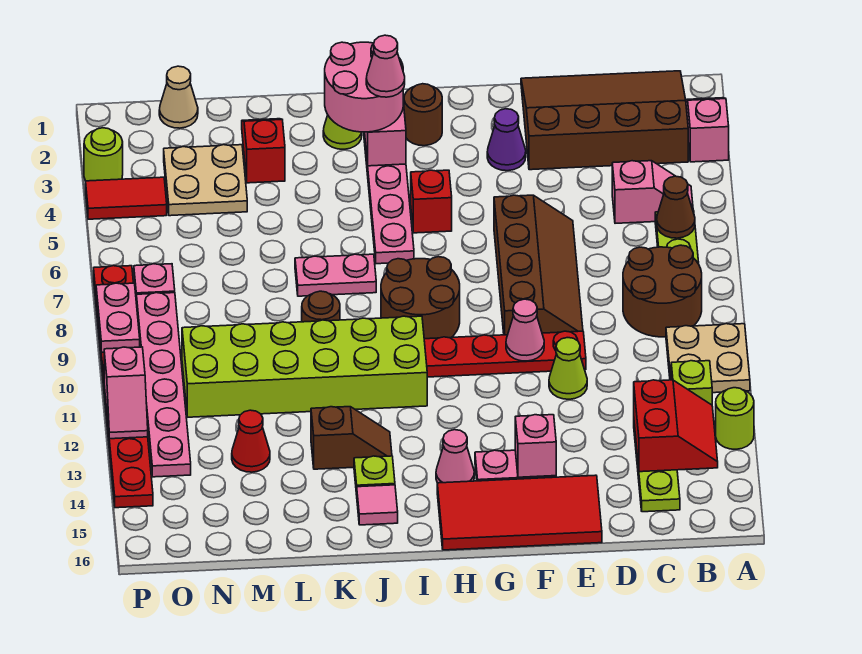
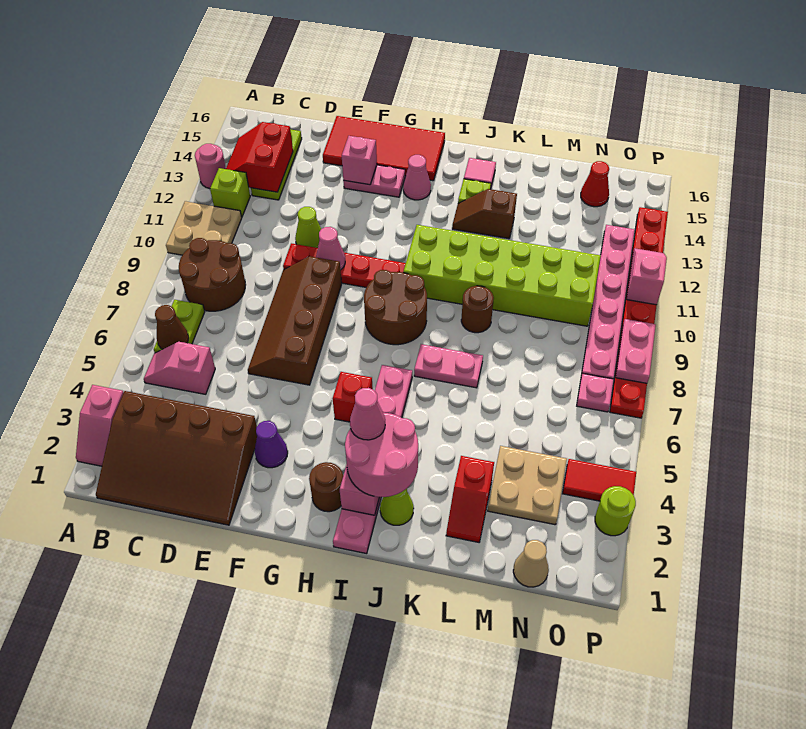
lime 1x1 round brick [716,388,754,449] -> pink 1x1 round brick [195,144,226,189]
red 1x1 cone [232,410,270,472] -> red 1x1 cone moved to [581,161,609,207]

